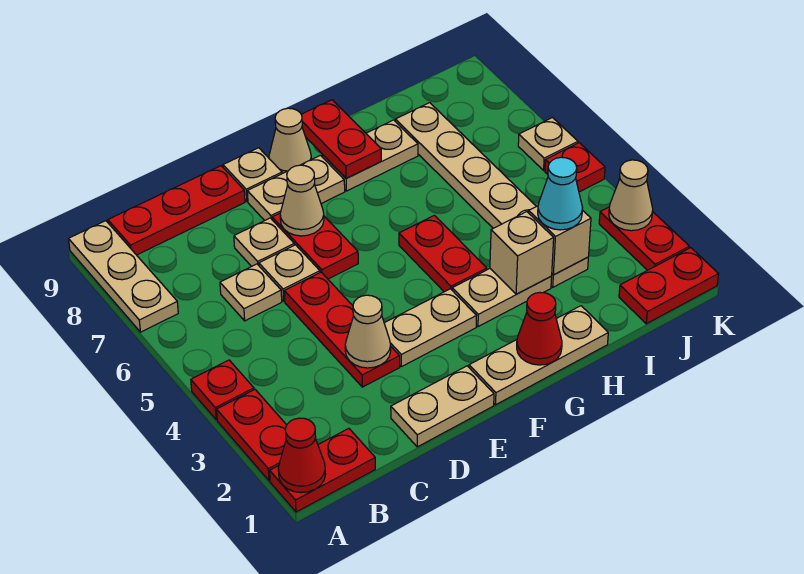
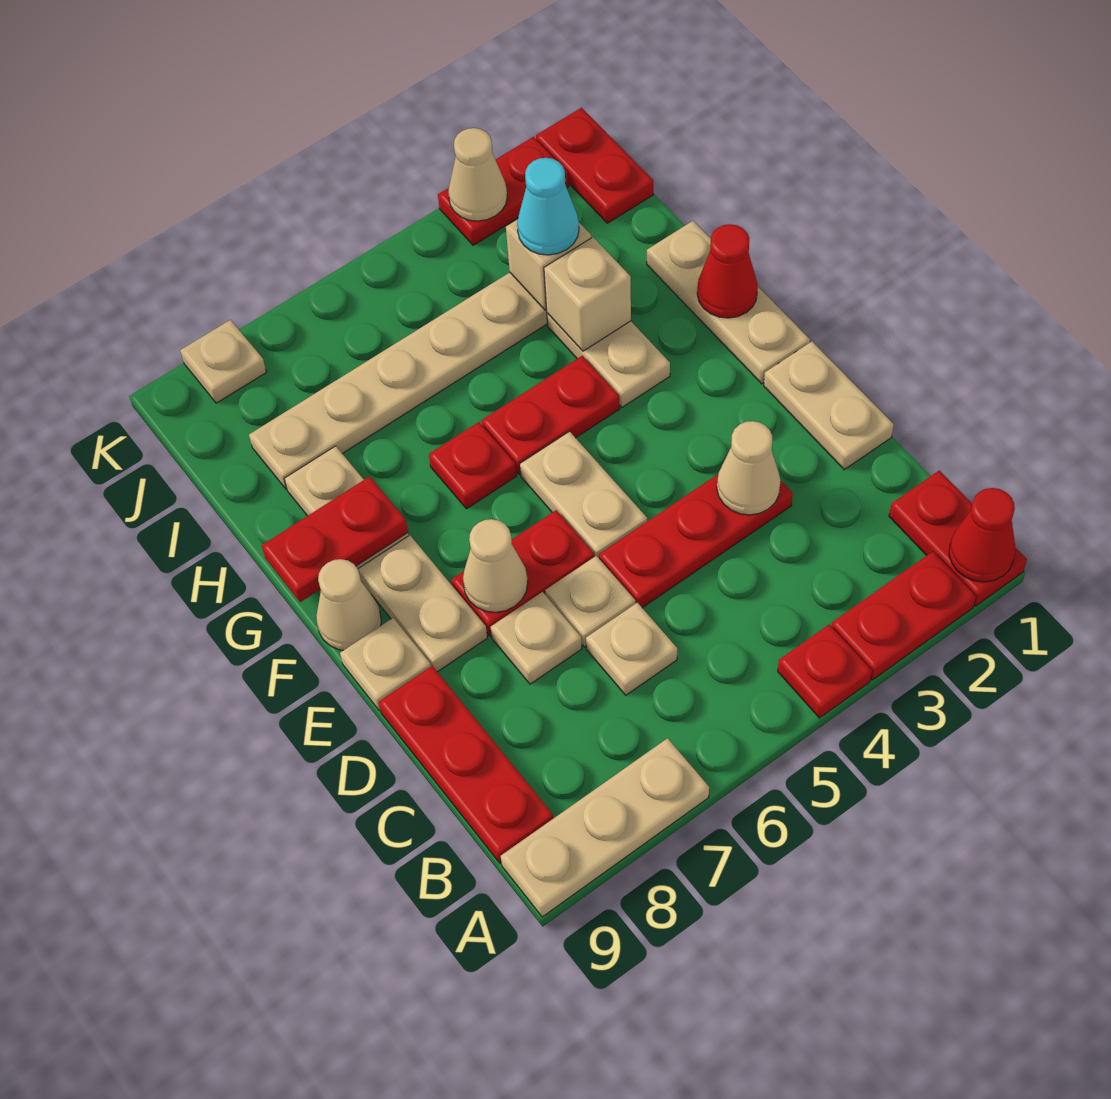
tan 1x2 plate [384,289,476,367] -> tan 1x2 plate moved to [520,432,647,558]
red 1x1 plate [545,143,605,192] -> red 1x1 plate moved to [429,422,516,509]
tan 1x1 plate [518,118,578,170] -> tan 1x1 plate moved to [180,320,266,403]

